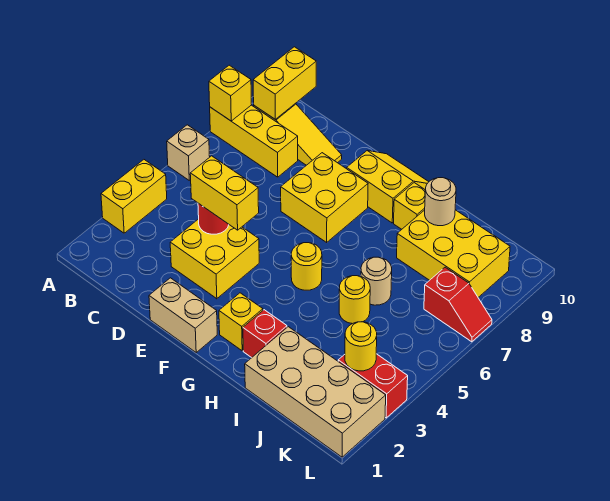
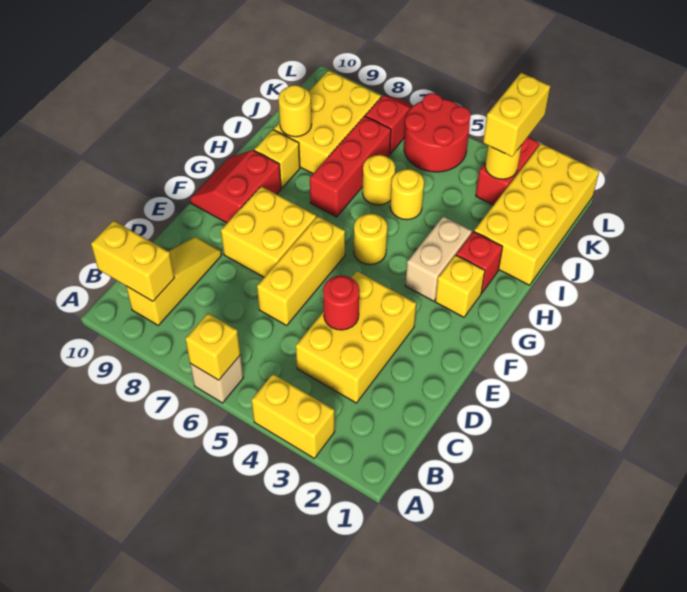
yellow 1x3 brick [210,105,298,177] -> yellow 1x3 brick moved to [257,216,345,325]
yellow 1x1 brick [209,65,251,121] -> yellow 1x1 brick moved to [185,313,241,380]
yellow 2x2 brick [170,219,259,299] -> yellow 2x3 brick [296,271,416,403]
yellow 1x2 brick [190,156,259,230] -> yellow 1x2 brick moved to [483,73,550,157]
tan 1x2 brick [149,278,217,352] -> tan 1x2 brick moved to [405,216,472,301]
yellow 2x2 slope [347,151,428,223] -> red 2x2 slope [190,150,281,223]
none -> red 1x3 brick [310,116,391,217]
tan 2x4 brick [245,327,386,457] -> yellow 2x4 brick [474,144,599,285]
tan 1x1 round brick [361,257,392,305] -> yellow 1x1 round brick [363,155,395,205]
tan 1x1 round brick [425,178,456,226] -> yellow 1x1 round brick [278,85,312,137]
none -> red 2x2 round brick [404,93,471,172]

